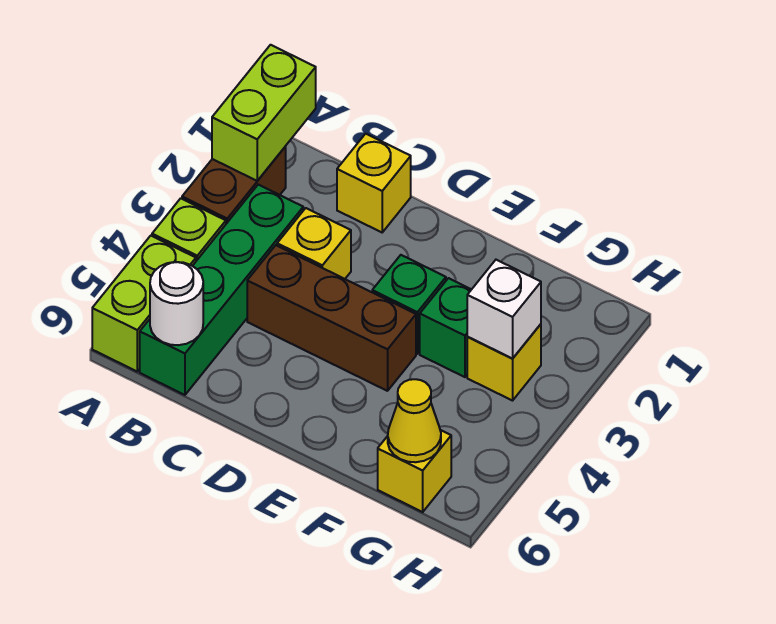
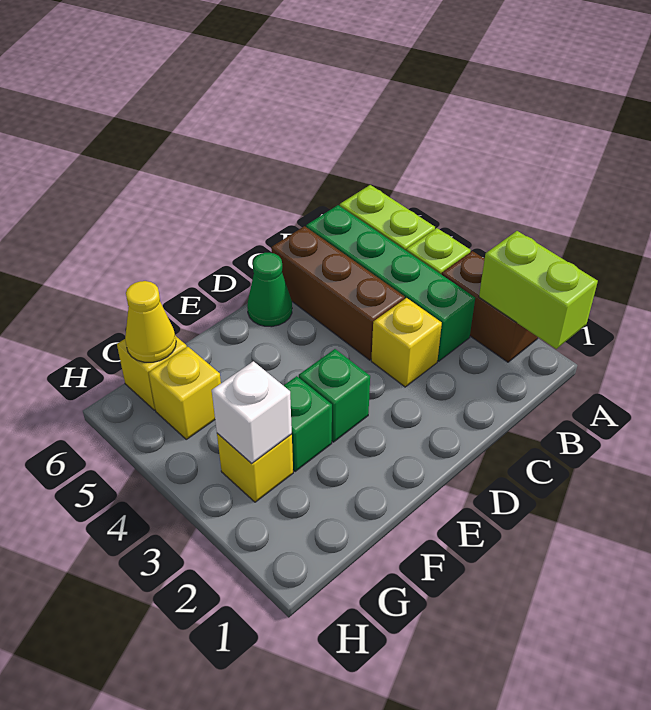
white 1x1 round brick [150,262,203,345] -> none
yellow 1x1 brick [337,134,411,232] -> yellow 1x1 brick moved to [149,347,221,439]
brown 1x3 brick [247,245,416,391] -> brown 1x3 brick turned to [271,226,405,360]
none -> green 1x1 cone [247,253,292,327]

